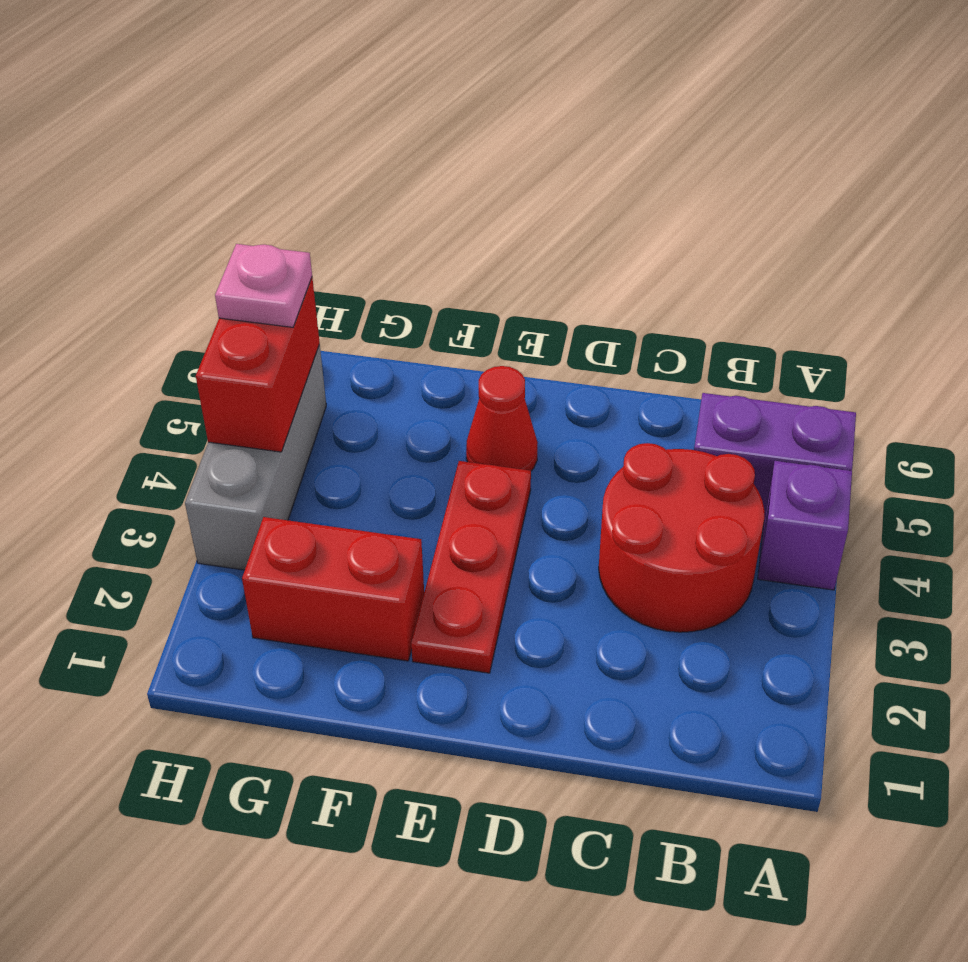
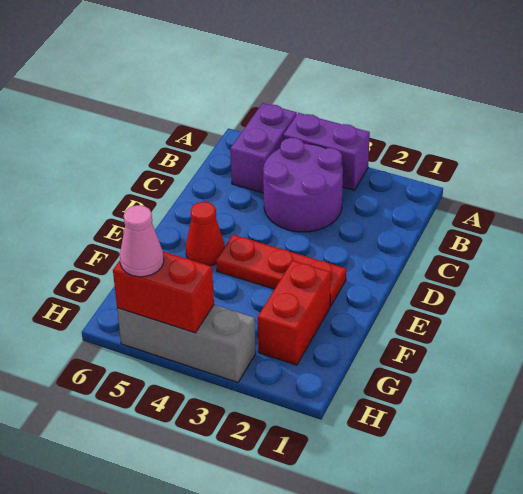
purple 1x1 brick [758,461,852,590] -> purple 1x2 brick [283,113,370,190]
red 2x2 round brick [599,443,764,632] -> purple 2x2 round brick [263,138,343,232]
pink 1x1 plate [215,244,312,327] -> pink 1x1 cone [120,205,164,277]

